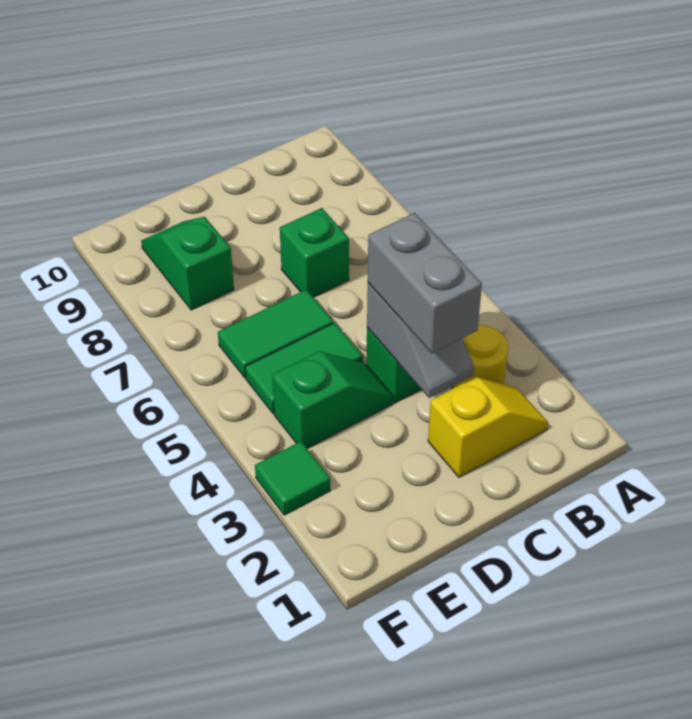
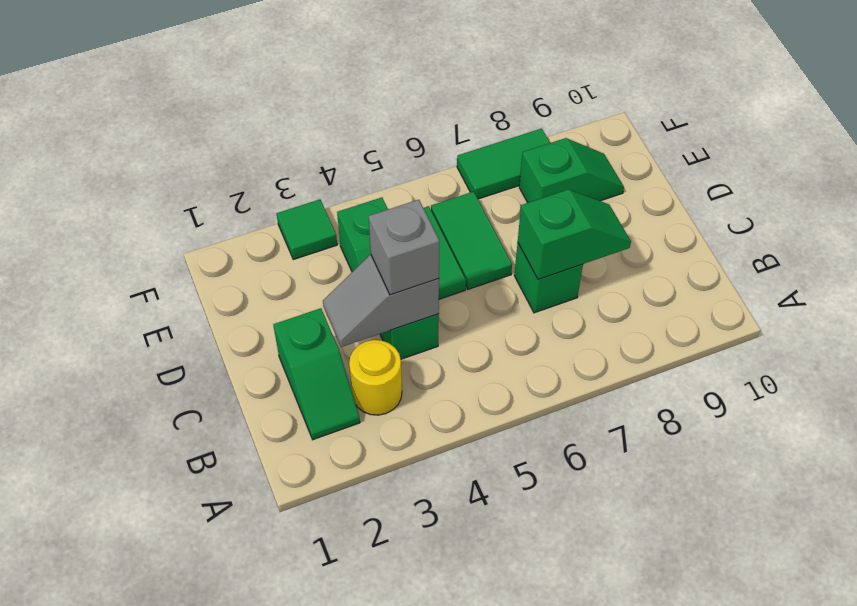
yellow 1x2 slope [428,377,548,477] -> green 1x2 slope [273,308,360,440]
grey 1x2 brick [368,213,482,354] -> grey 1x1 brick [369,200,439,295]
none -> green 1x2 slope [518,190,631,279]
none -> green 1x2 tile [457,129,550,199]

